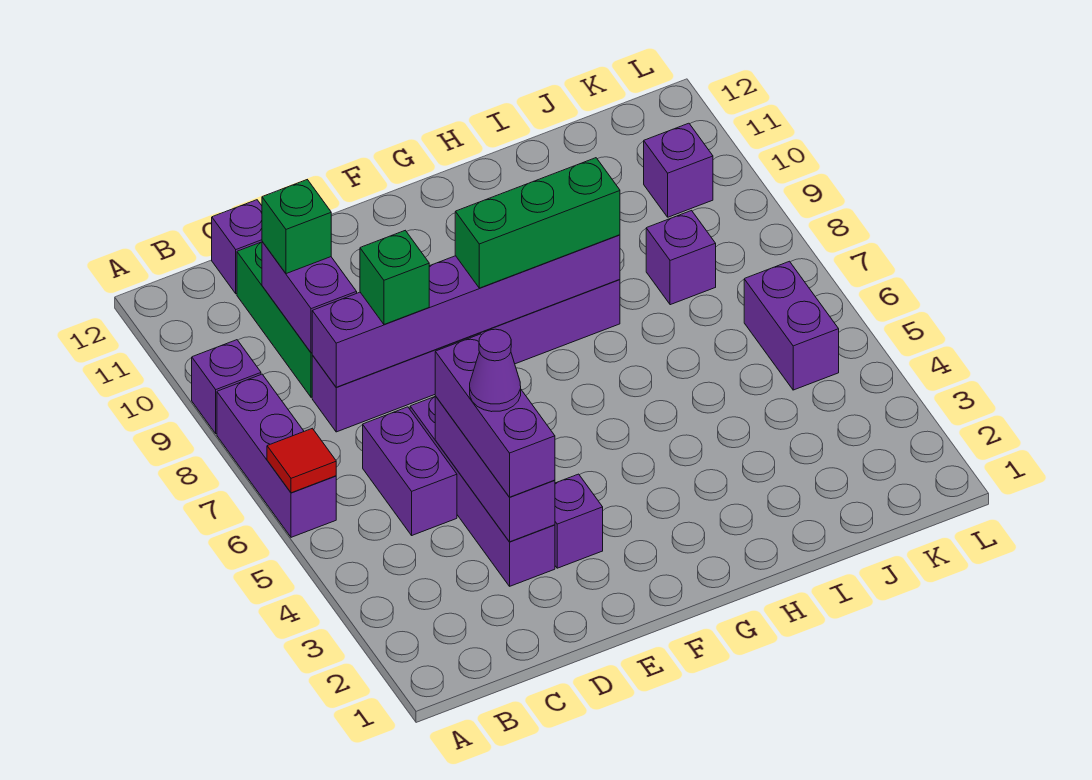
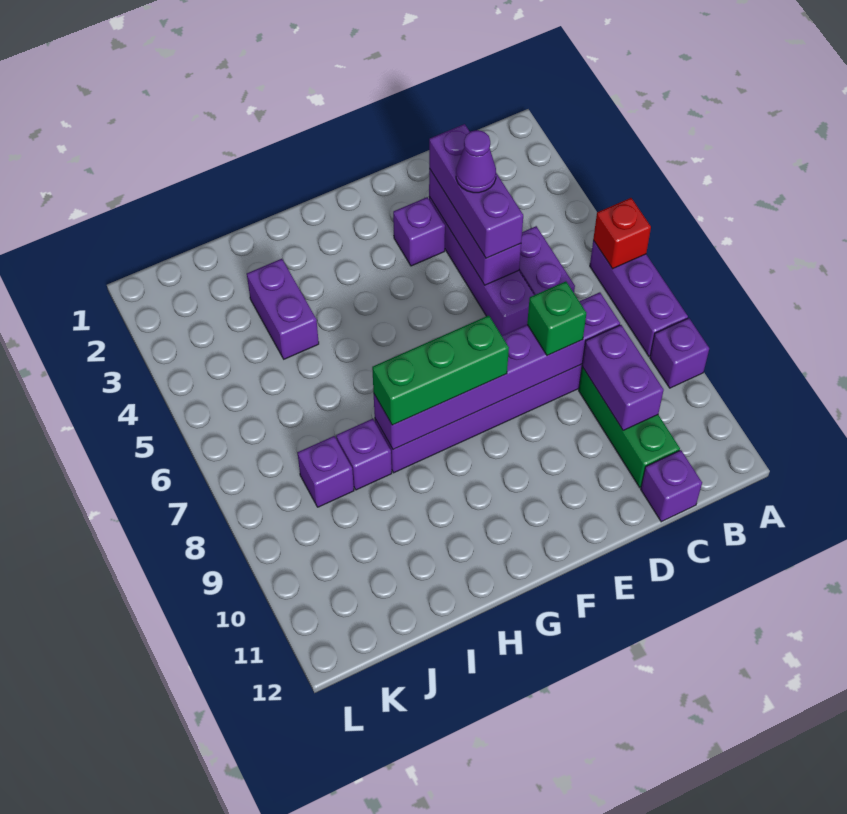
red 1x1 tile [267,428,336,493] -> red 1x1 brick [593,198,651,269]
green 1x1 brick [262,180,331,274] -> none
purple 1x2 brick [744,261,839,390] -> purple 1x2 brick moved to [247,259,319,359]
purple 1x1 brick [644,123,713,217] -> purple 1x1 brick moved to [336,419,392,490]

